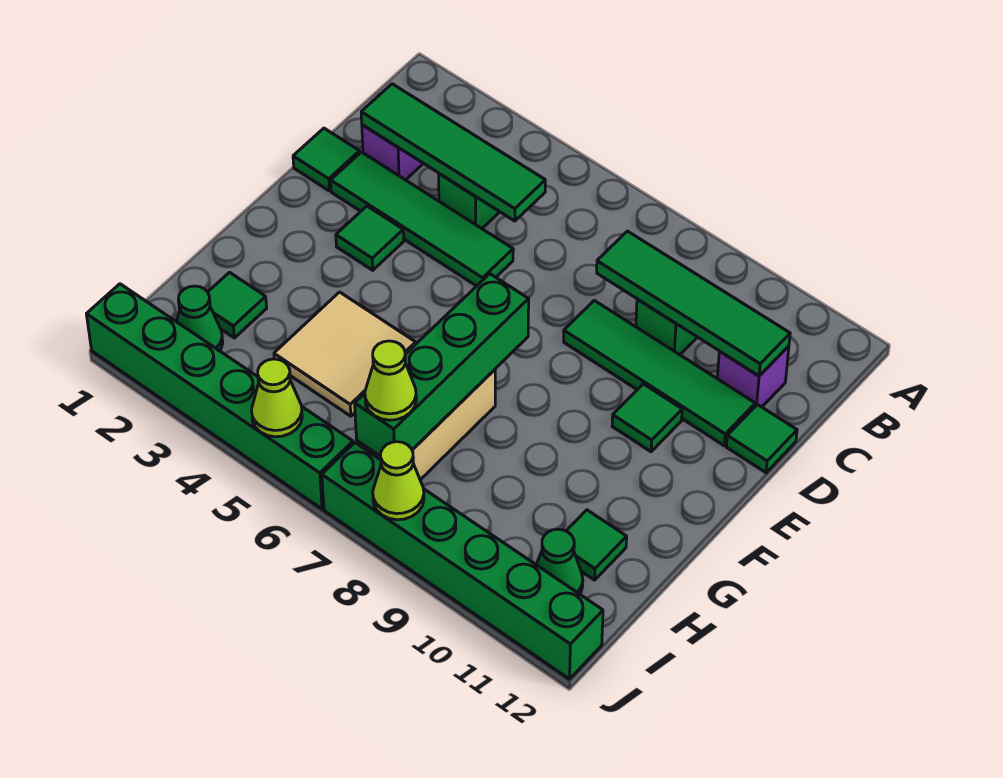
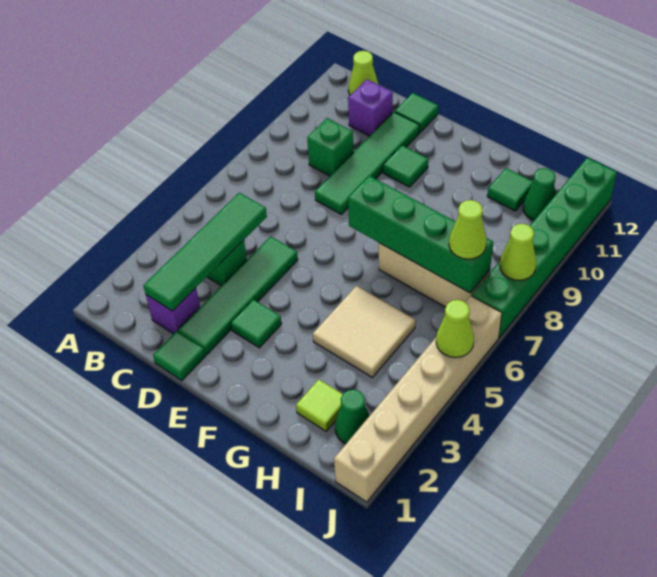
none -> lime 1x1 cone [348,51,378,95]
green 1x4 tile [597,231,790,376] -> none
green 1x1 tile [208,272,267,338] -> lime 1x1 tile [296,379,343,431]
green 1x6 brick [86,284,353,509] -> tan 1x6 brick [334,296,502,502]

